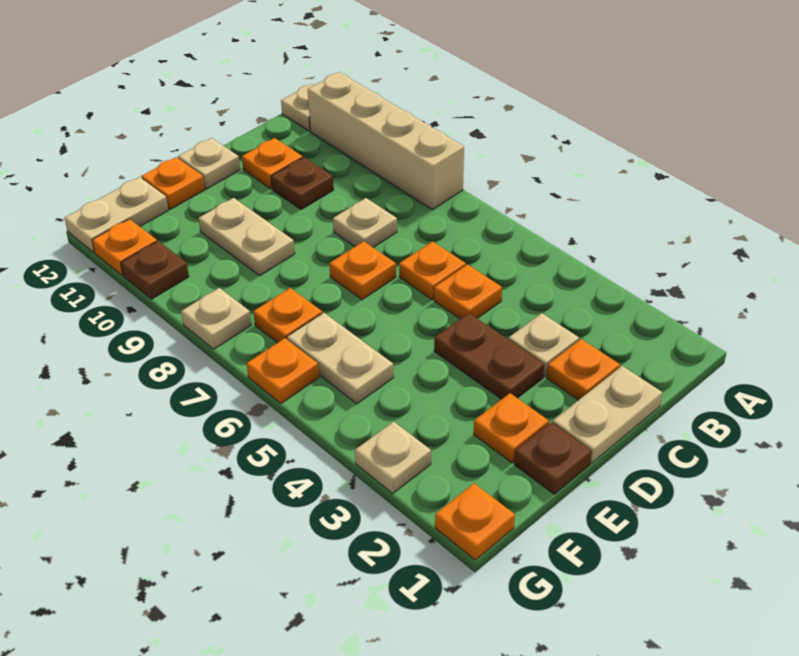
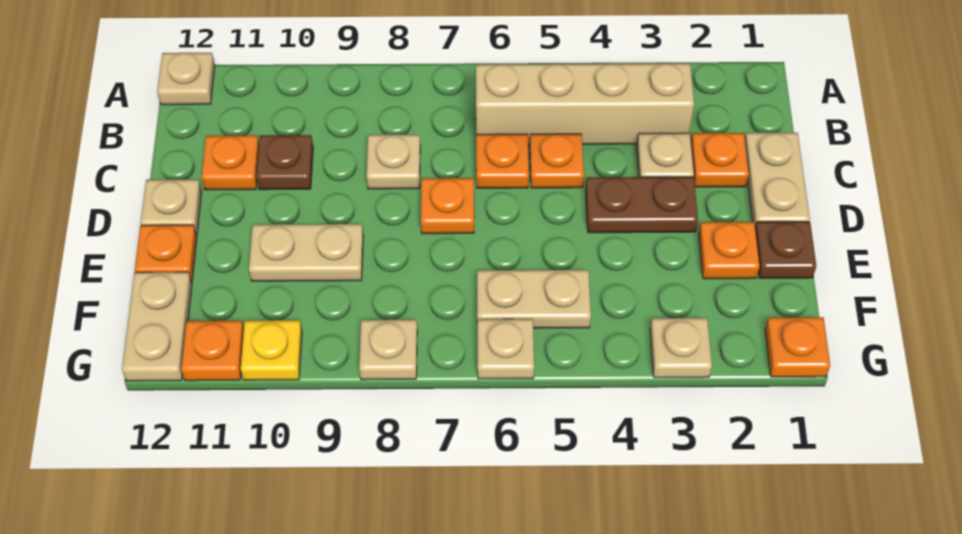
tan 1x4 brick [308,72,464,210] -> tan 1x4 brick moved to [476,63,694,145]
orange 1x1 plate [253,288,322,343] -> none
orange 1x1 plate [247,338,319,403] -> tan 1x1 plate [478,319,534,379]
brown 1x1 plate [121,241,189,299] -> yellow 1x1 plate [241,320,302,380]

